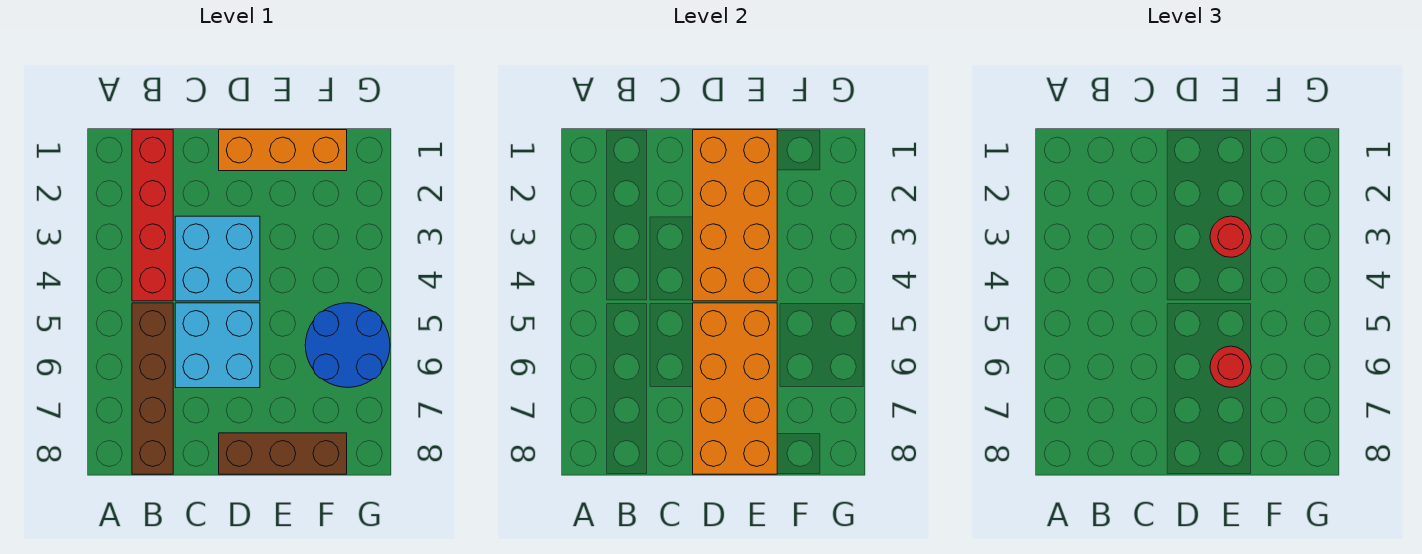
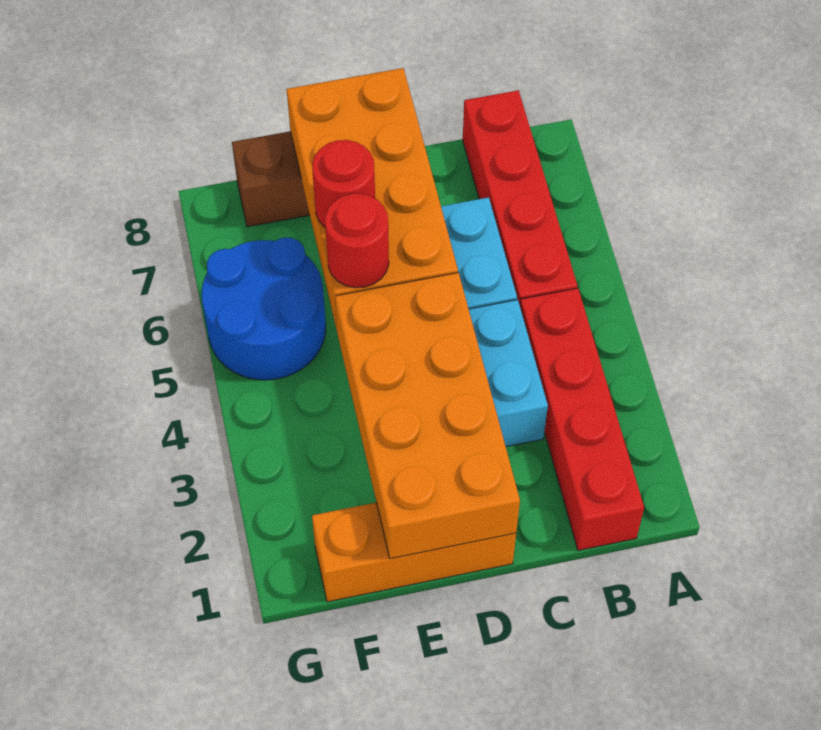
brown 1x4 brick [132,303,173,474] -> red 1x4 brick [463,90,577,305]
red 1x1 round brick [1210,216,1251,257] -> red 1x1 round brick moved to [325,194,389,288]

